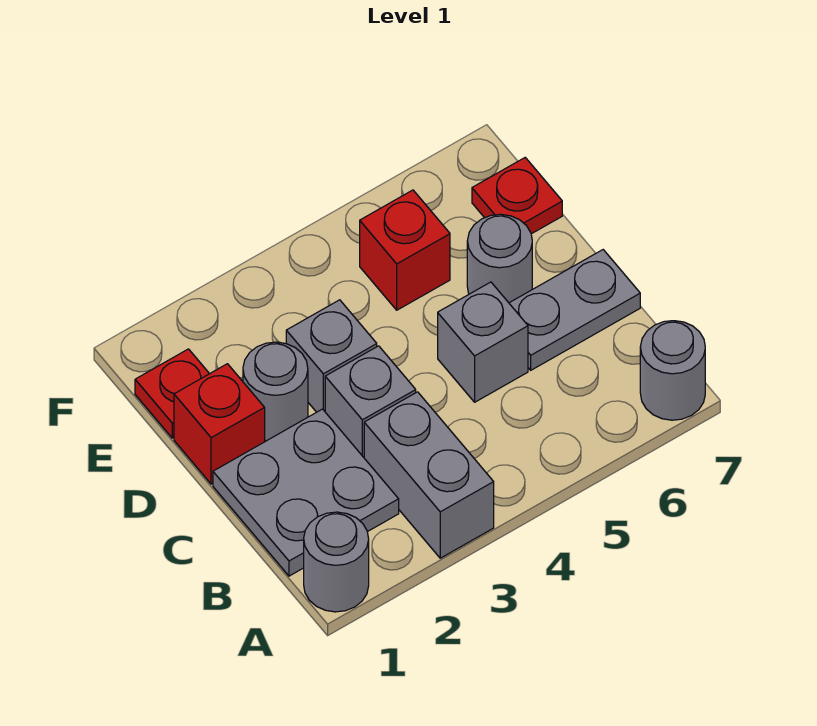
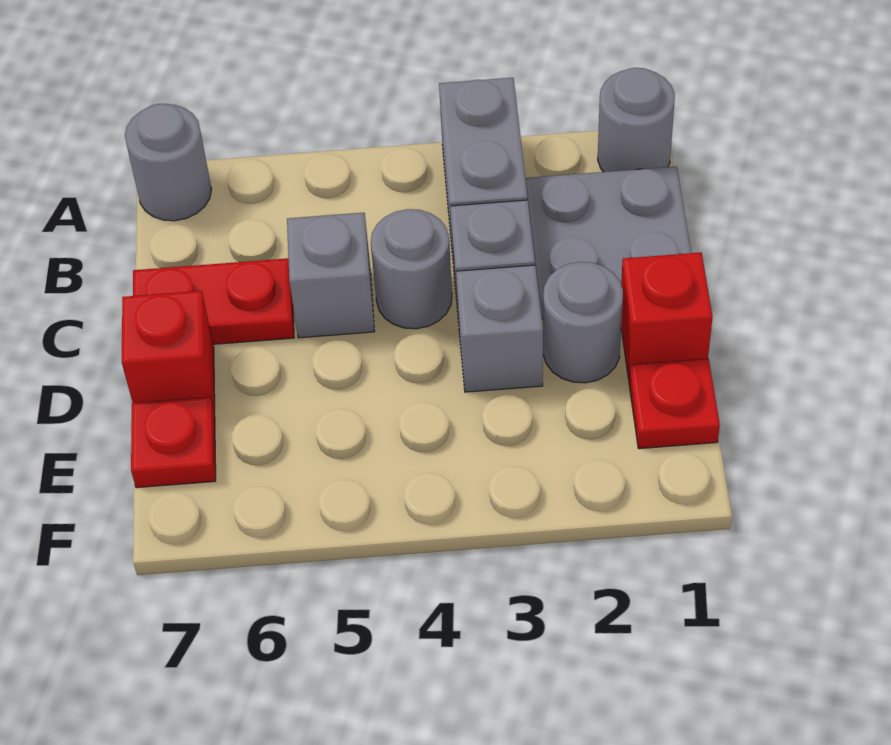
grey 1x2 plate [509,250,640,370] -> red 1x2 plate [133,258,294,344]
grey 1x1 round brick [467,214,532,303] -> grey 1x1 round brick moved to [371,209,452,329]
red 1x1 brick [360,190,450,310] -> red 1x1 brick moved to [122,291,215,411]

